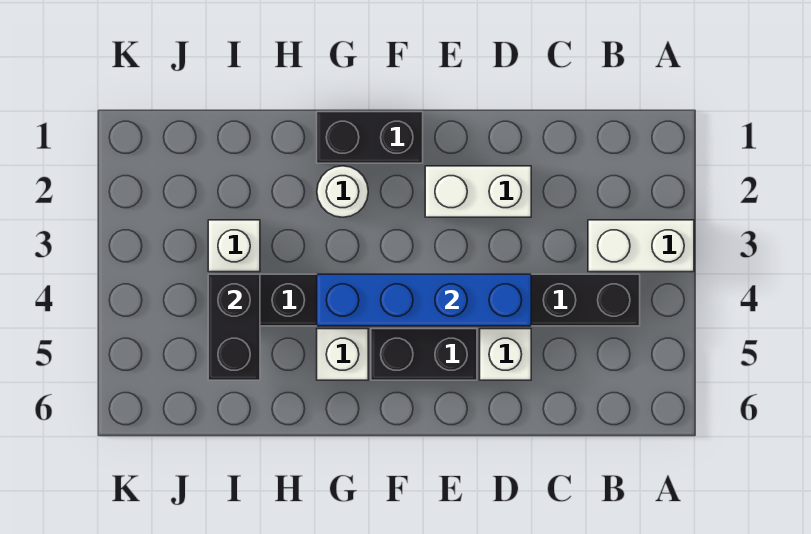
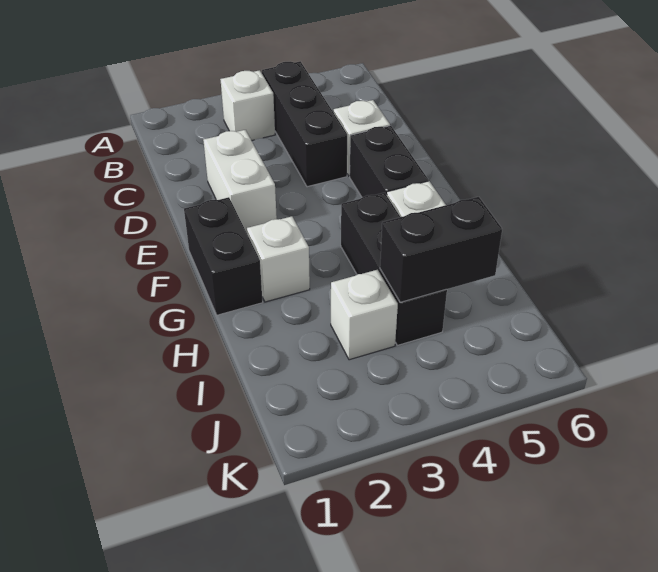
white 1x2 brick [588,220,694,272] -> white 1x1 brick [220,70,275,141]
blue 1x4 brick [317,274,531,326] -> none
white 1x1 round brick [317,166,368,217] -> white 1x1 brick [247,216,310,302]

